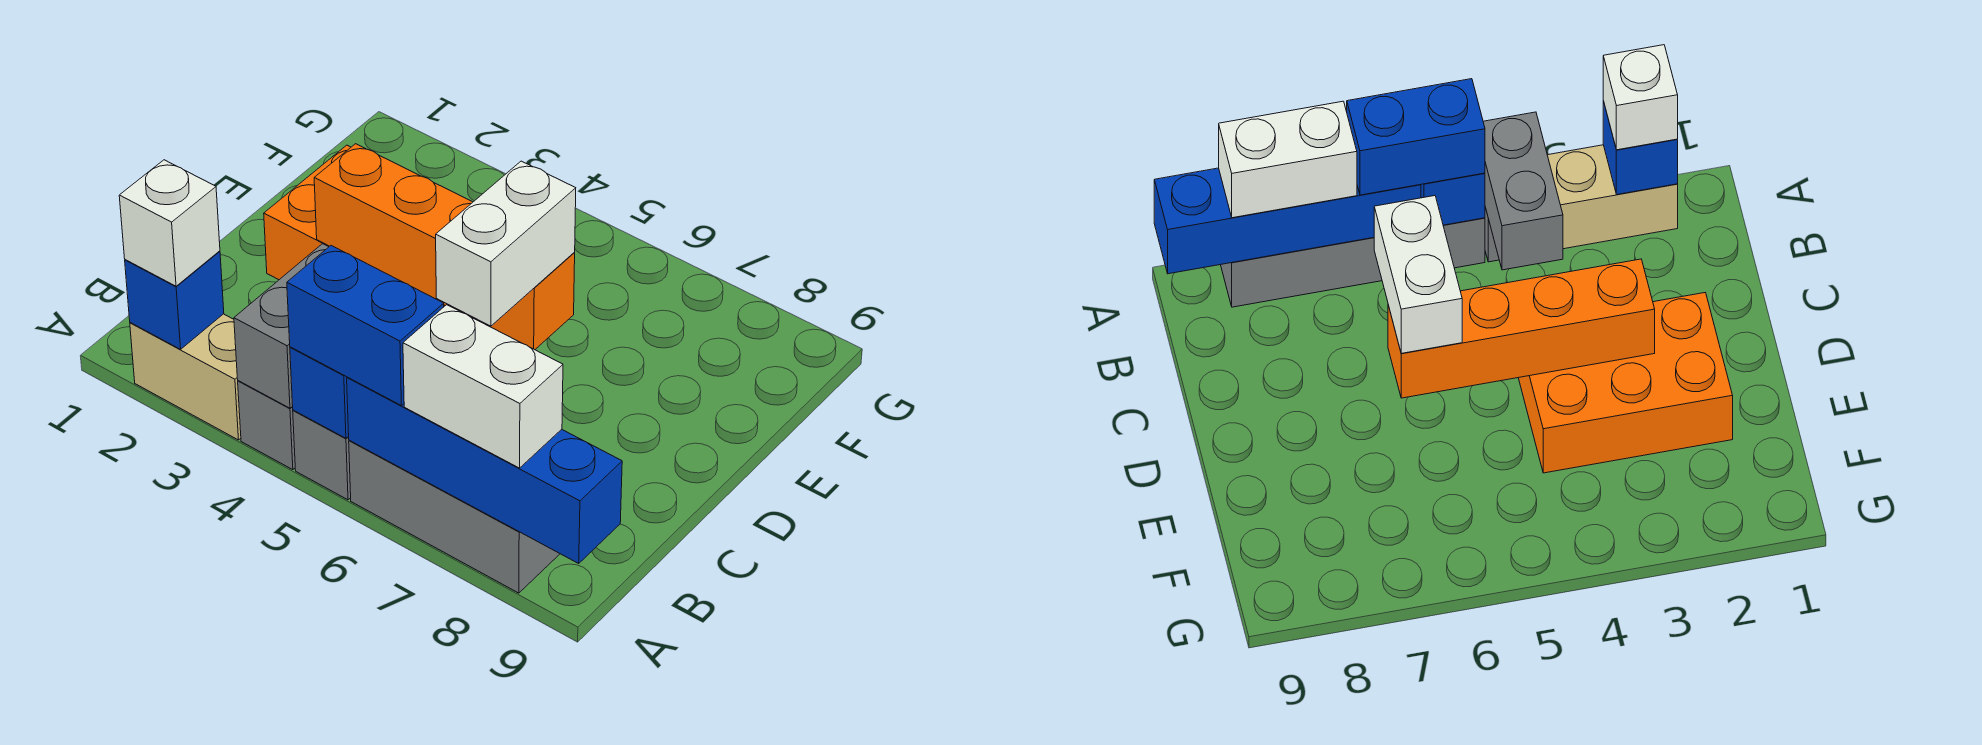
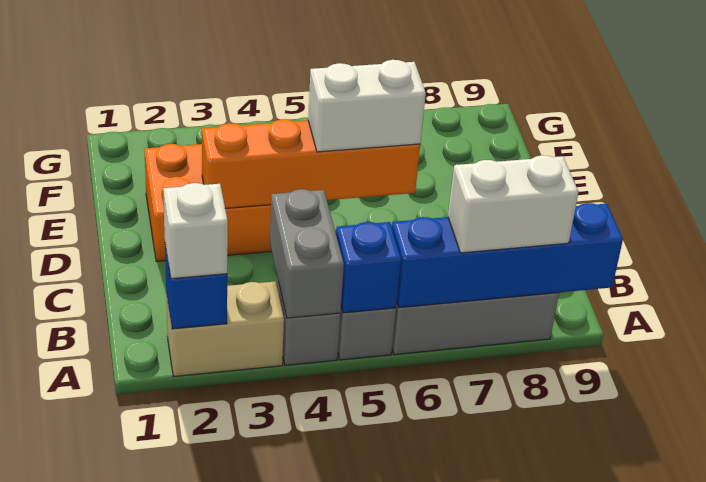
blue 1x2 brick [287,246,444,405] -> none
white 1x2 brick [436,161,576,326] -> white 1x2 brick turned to [308,60,426,152]

